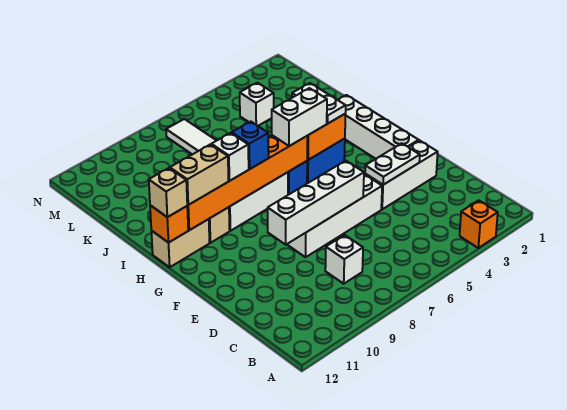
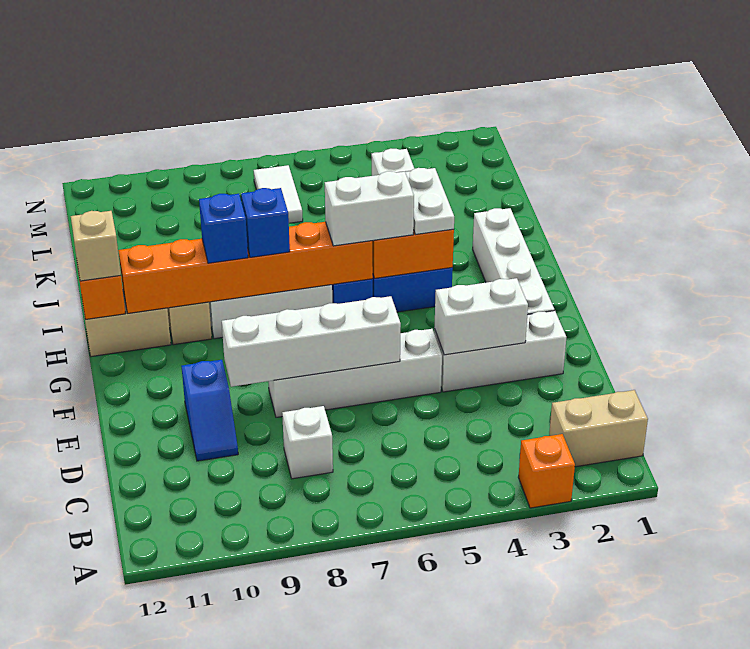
none -> blue 1x2 slope [181,360,238,461]
white 1x2 plate [365,143,420,185] -> white 1x2 brick [434,278,528,355]
white 1x1 brick [211,133,249,181] -> blue 1x1 brick [199,194,248,263]
tan 1x2 brick [170,144,228,205] -> tan 1x2 brick moved to [549,390,648,467]

